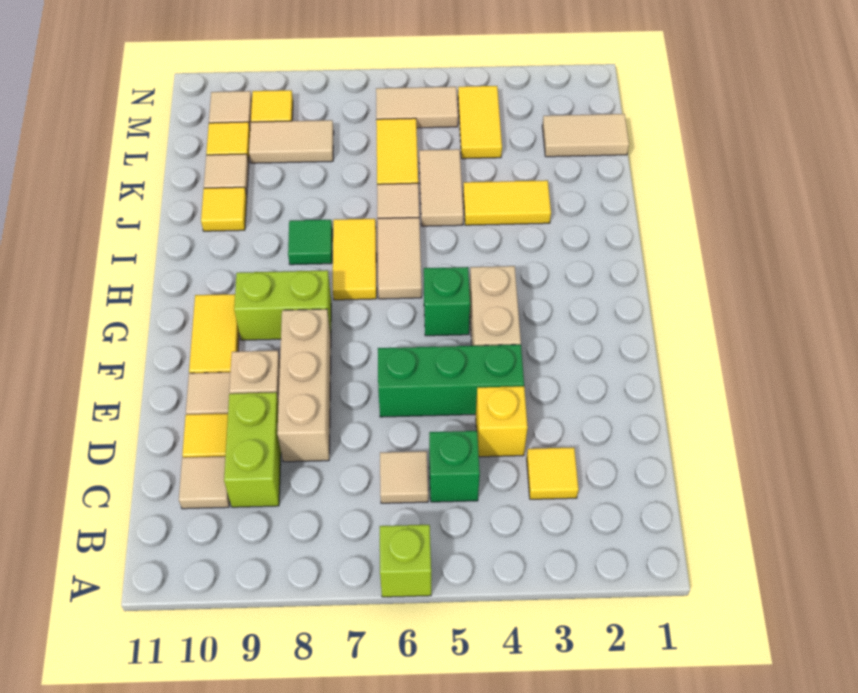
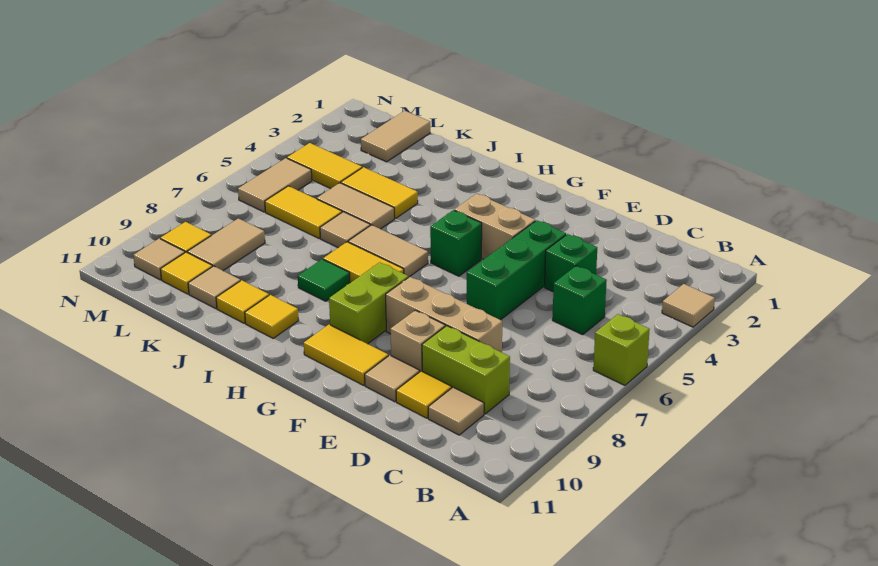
yellow 1x1 tile [527,447,579,499] -> yellow 1x1 tile moved to [245,295,299,338]
tan 1x1 tile [380,451,428,503] -> tan 1x1 tile moved to [662,284,715,327]
yellow 1x1 brick [476,386,528,457] -> green 1x1 brick [544,234,597,291]
yellow 1x2 tile [463,180,551,225] -> yellow 1x2 tile turned to [341,167,418,219]

